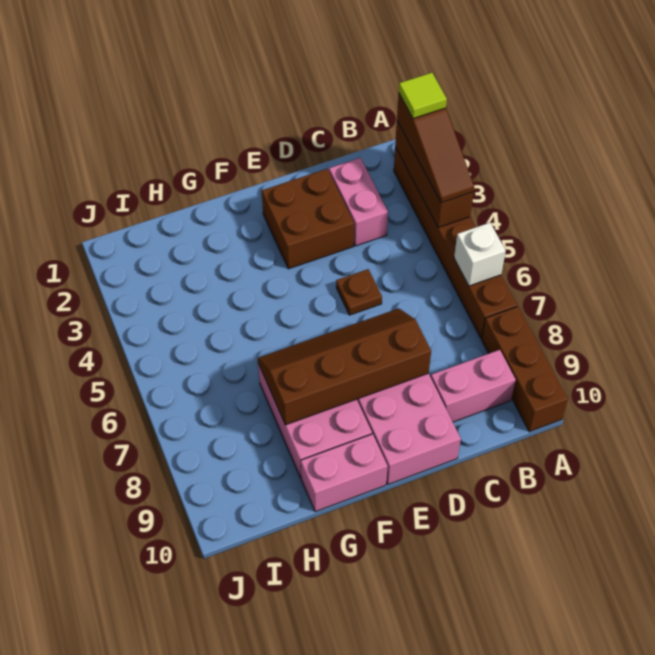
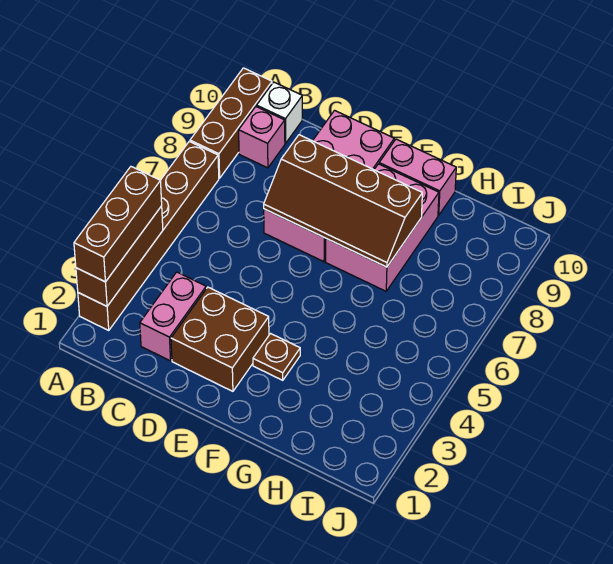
brown 1x3 slope [397,94,474,203] -> brown 1x3 brick [74,167,162,282]
lime 1x1 tile [399,73,447,119] -> none
white 1x1 brick [454,223,506,286] -> white 1x1 brick moved to [257,82,302,143]
pink 1x2 brick [431,350,516,422] -> pink 1x1 brick [239,107,285,168]
brown 1x1 plate [336,269,382,315] -> brown 1x1 plate moved to [253,334,300,380]

